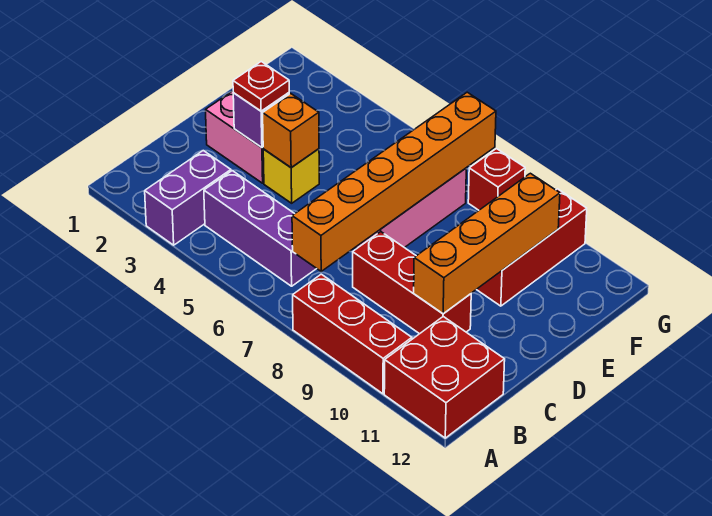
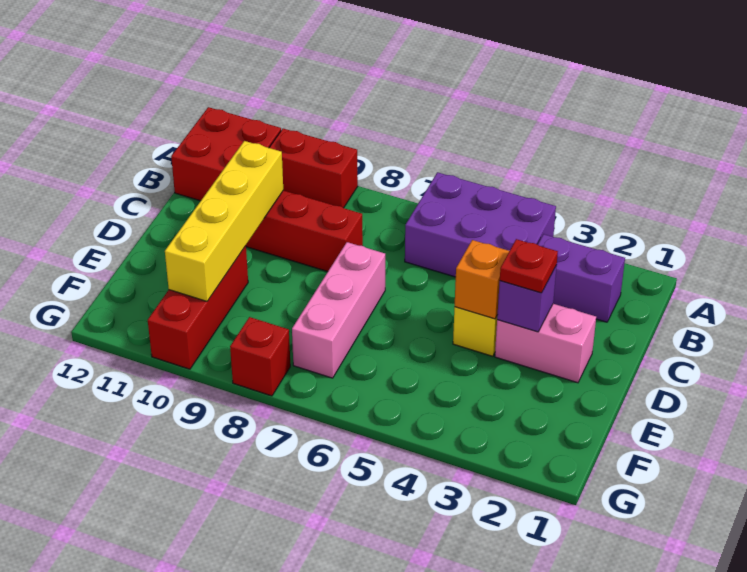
purple 1x2 brick [145,151,231,245] -> purple 1x2 brick turned to [538,234,625,322]
red 1x3 brick [293,274,412,394] -> red 1x2 brick [269,129,358,208]
purple 1x3 brick [204,171,317,286] -> purple 2x3 brick [405,172,556,277]
orange 1x6 brick [292,92,496,271] -> none
orange 1x4 brick [414,173,560,314] -> yellow 1x4 brick [165,141,283,301]

